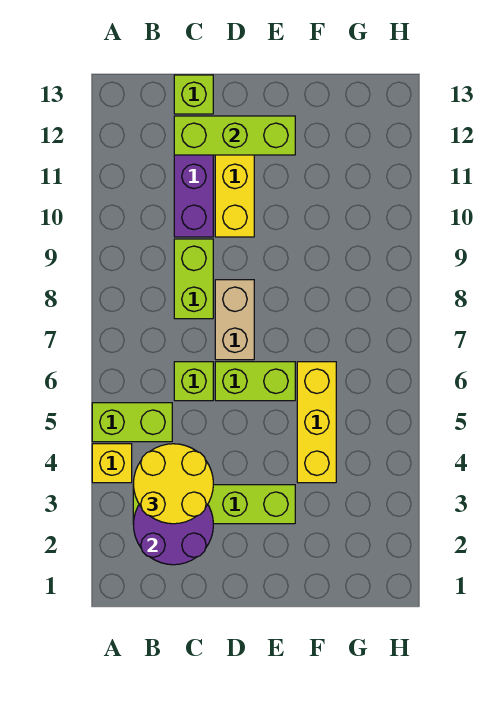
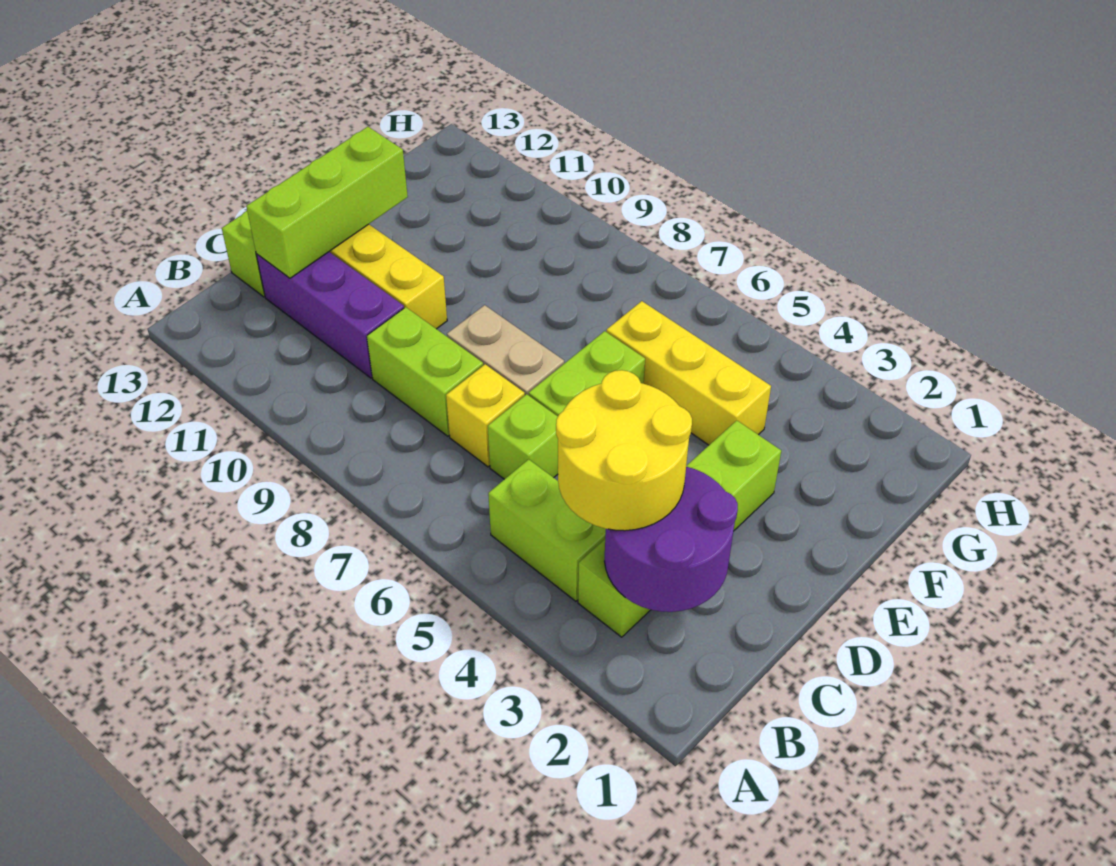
yellow 1x1 brick [92,444,132,483] -> yellow 1x1 brick moved to [446,364,525,467]
lime 1x2 brick [92,403,172,442] -> lime 1x2 brick turned to [488,459,606,601]

